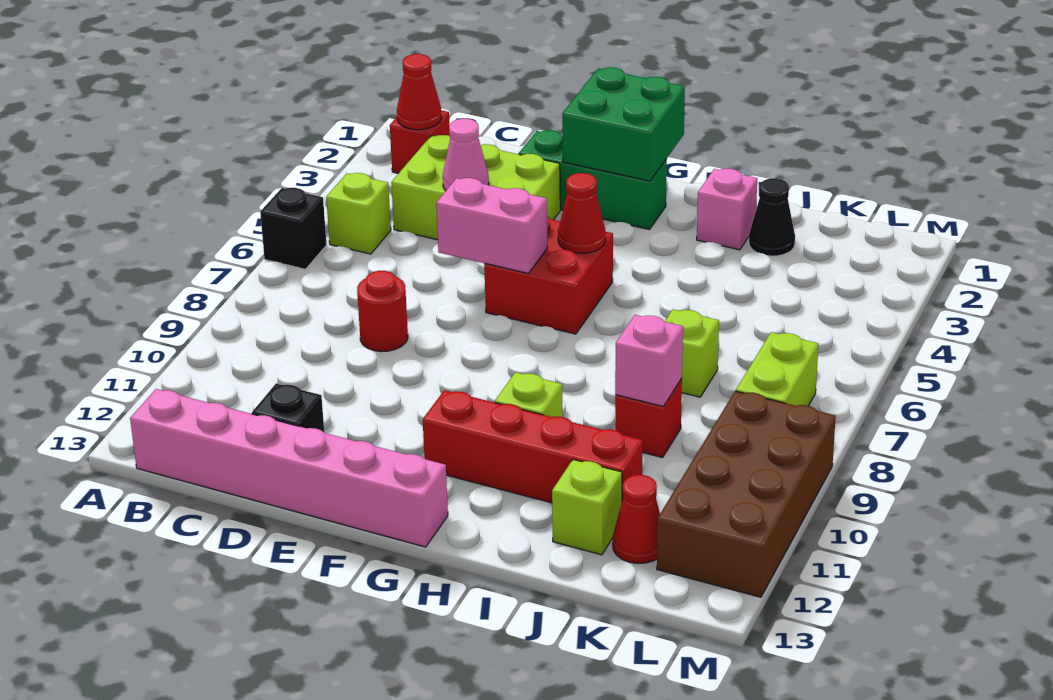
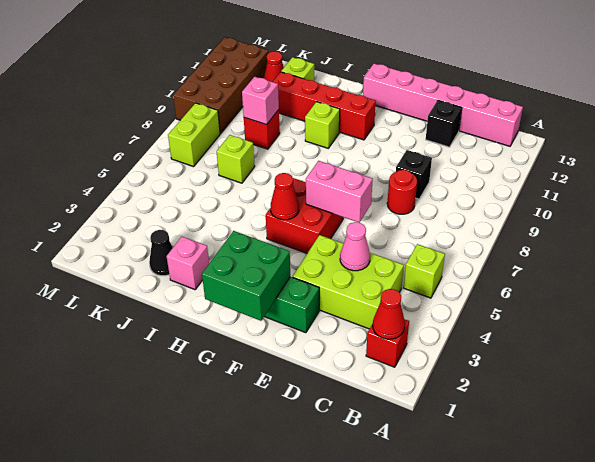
black 1x1 brick [260,188,327,269] -> black 1x1 brick moved to [396,150,432,199]

